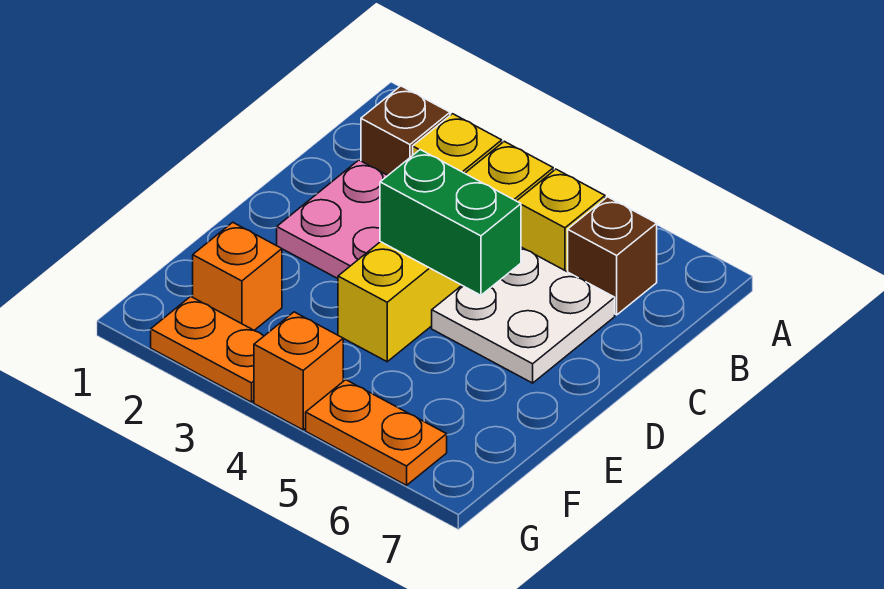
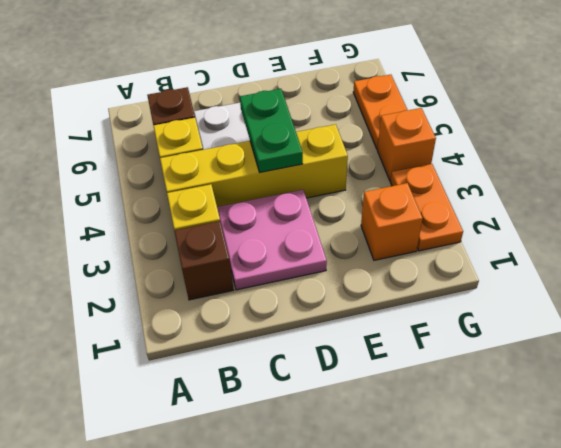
green 1x2 brick [380,150,521,295] -> green 1x2 plate [240,89,303,172]

